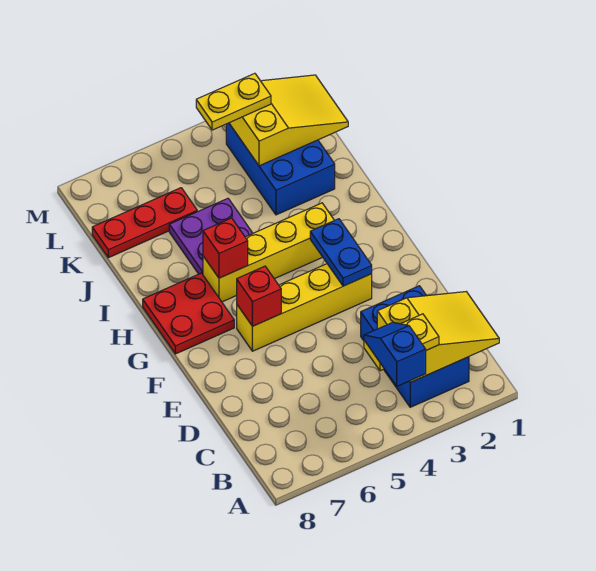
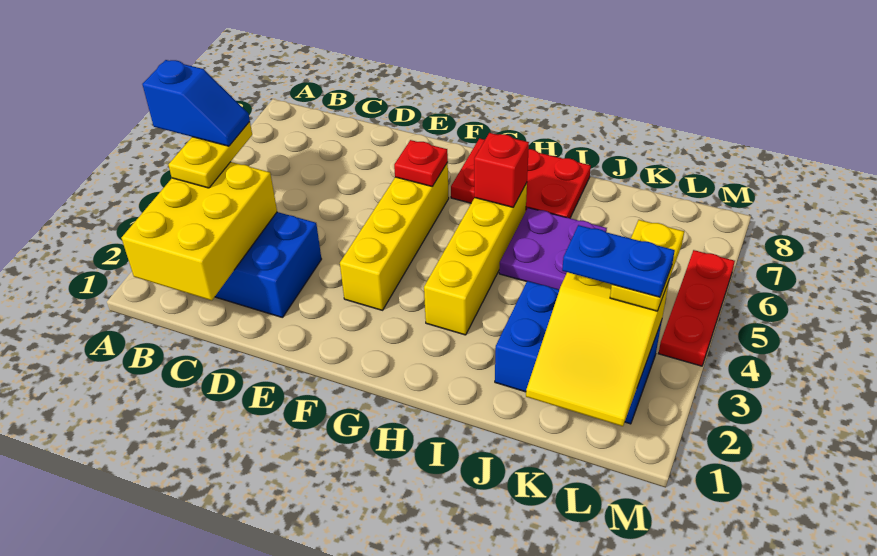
yellow 2x3 slope [377,292,499,382] -> yellow 2x3 brick [121,162,277,301]
blue 1x2 plate [310,219,372,286] -> blue 1x2 plate moved to [562,225,675,297]
red 1x1 brick [237,266,281,326] -> red 1x1 plate [394,140,448,186]
red 2x2 plate [143,273,234,354] -> red 2x3 plate [451,138,591,218]
red 1x3 plate [92,188,197,258] -> red 1x3 plate moved to [658,250,735,366]

